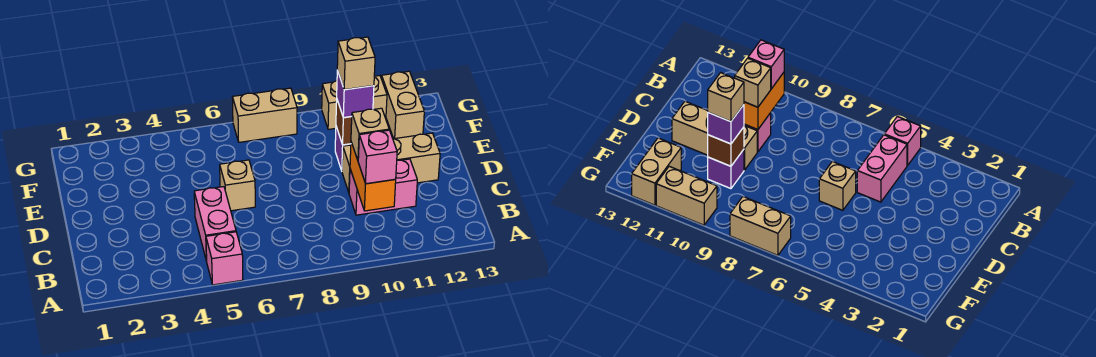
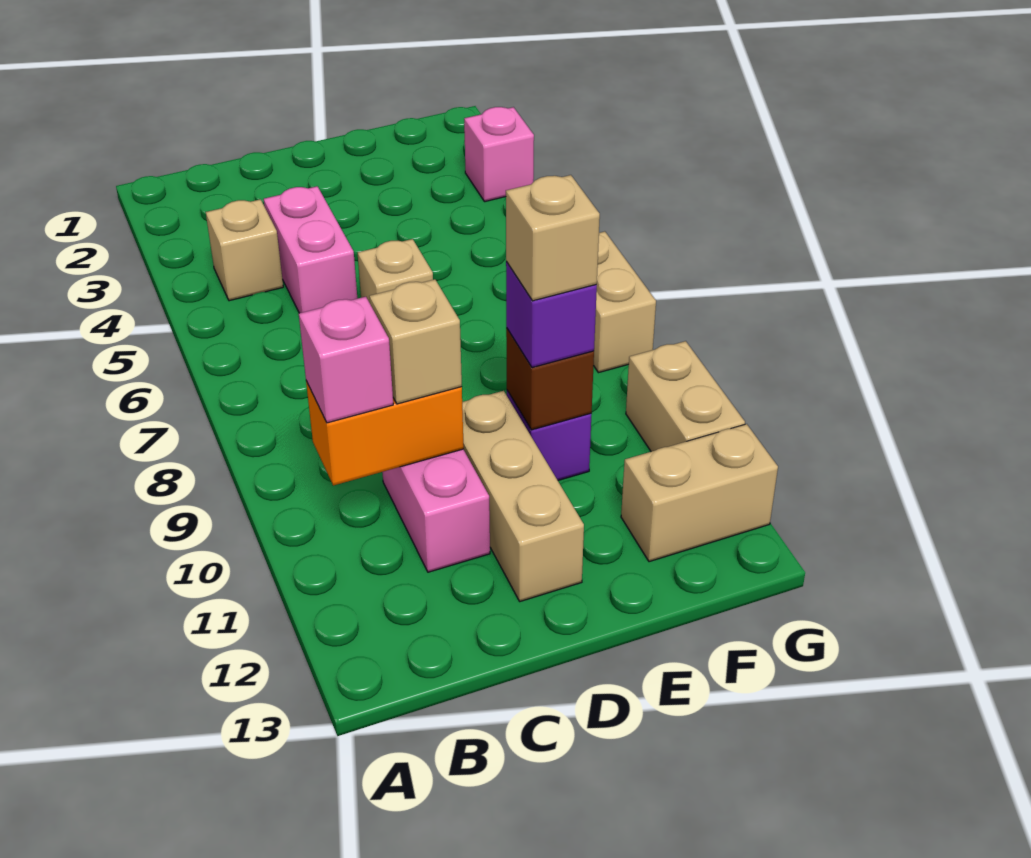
pink 1x1 brick [206,232,243,285] -> pink 1x1 brick moved to [464,107,534,202]
none -> tan 1x1 brick [206,199,283,301]
pink 1x2 brick [194,187,236,261] -> pink 1x2 brick turned to [264,186,357,313]

